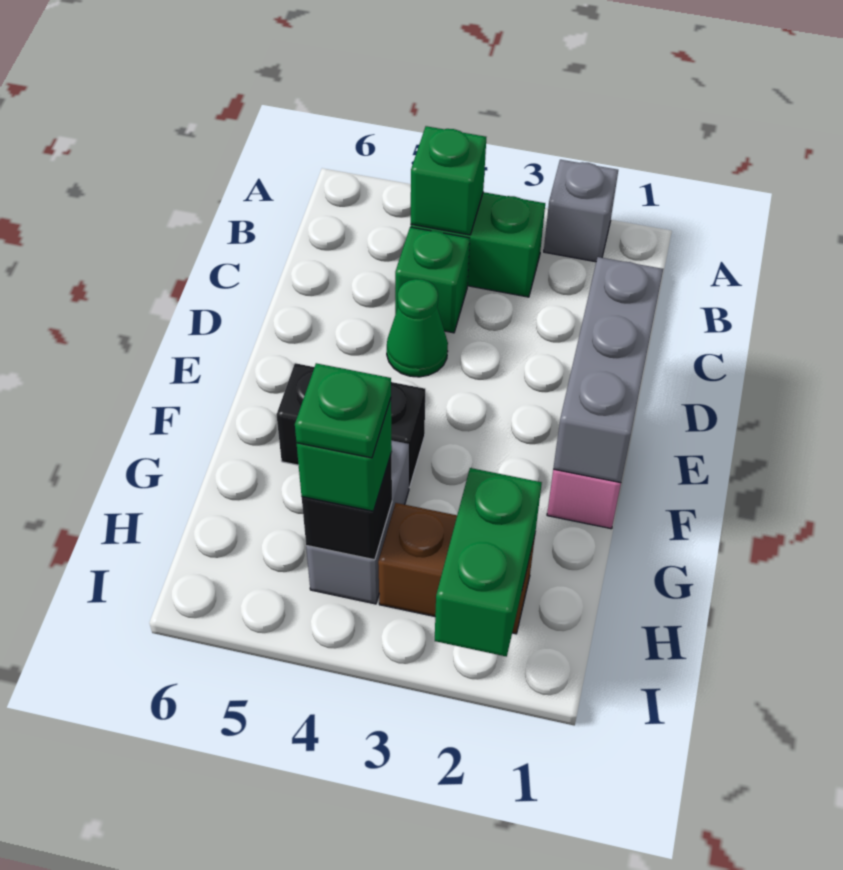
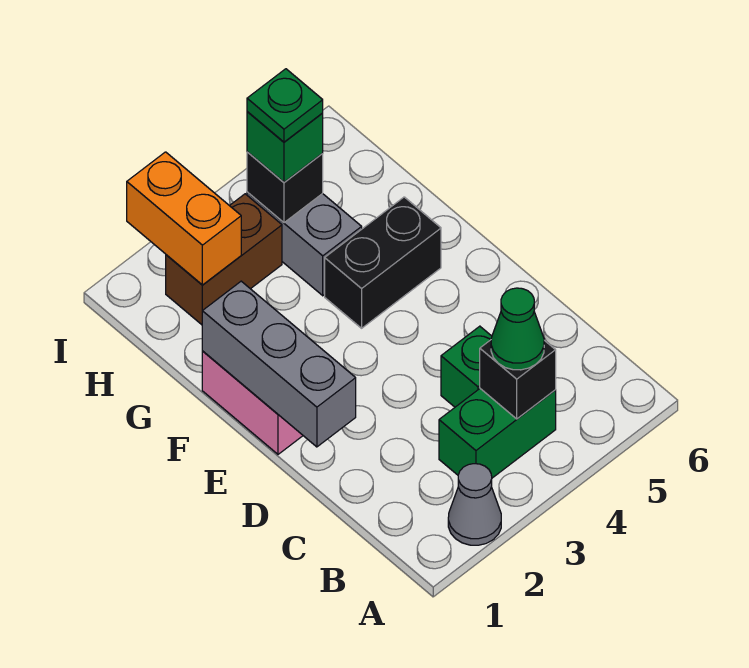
grey 1x1 brick [544,160,618,262] -> grey 1x1 cone [448,464,501,545]
green 1x1 brick [411,126,486,235] -> black 1x1 brick [480,340,556,419]
green 1x1 cone [387,279,448,377] -> green 1x1 cone moved to [491,288,544,370]
green 1x2 brick [435,468,542,657] -> orange 1x2 brick [127,152,241,285]

